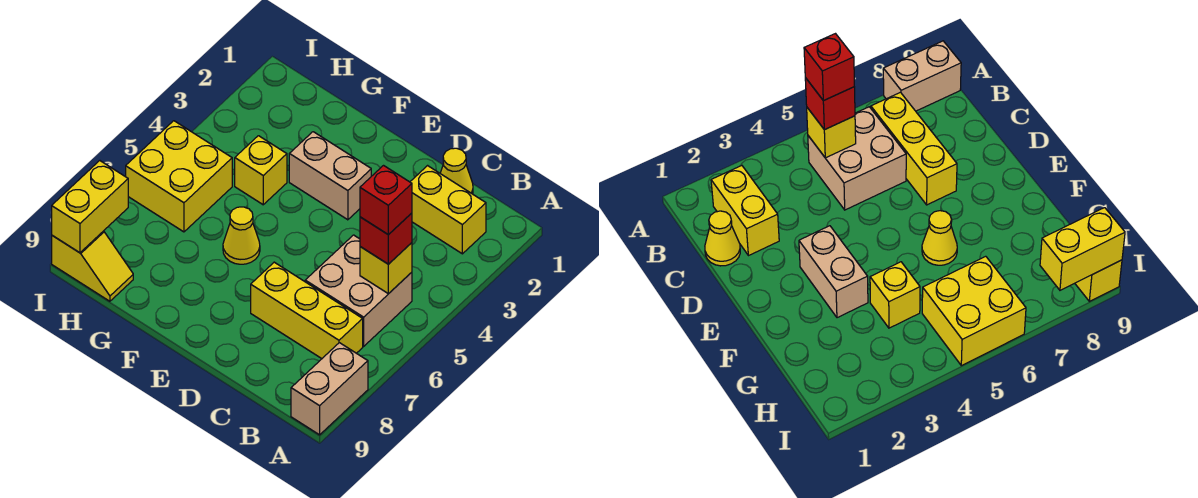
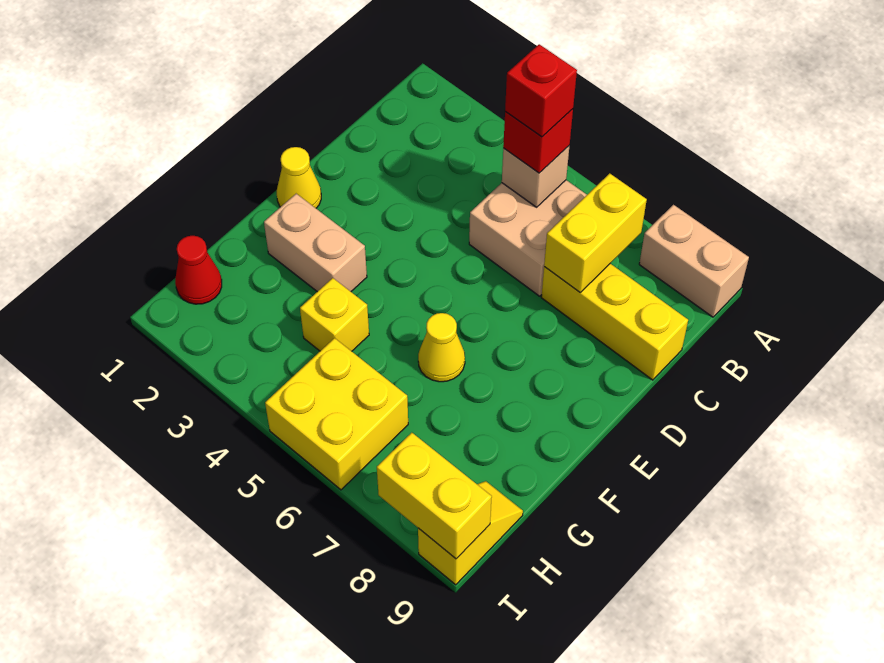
yellow 1x2 brick [410,166,486,254] -> yellow 1x2 brick moved to [544,173,647,292]
yellow 1x1 brick [360,243,412,294] -> tan 1x1 brick [502,146,569,207]
yellow 1x3 brick [251,262,363,359] -> yellow 1x3 brick turned to [541,264,688,380]
yellow 1x1 cone [440,148,473,194] -> yellow 1x1 cone moved to [277,147,321,208]
tan 1x2 brick [289,132,371,220] -> tan 1x2 brick turned to [264,194,367,292]
none -> red 1x1 cone [175,236,222,304]

